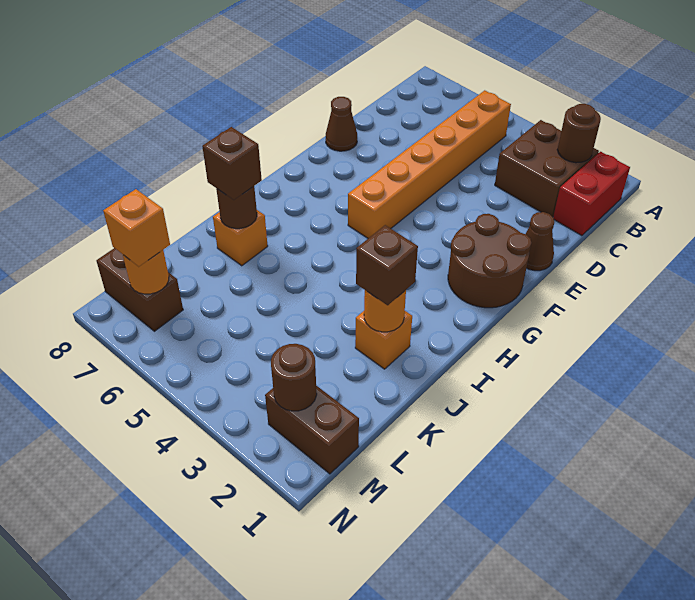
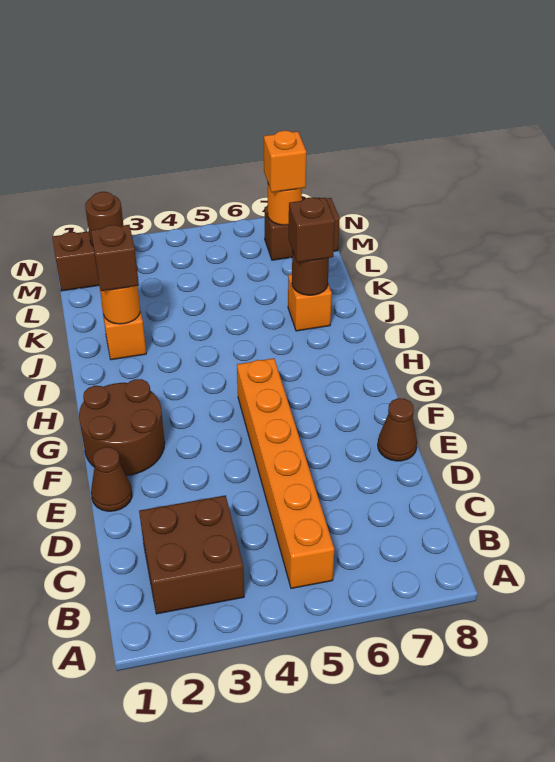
red 1x2 brick [553,152,630,236] -> none
brown 1x1 round brick [557,104,601,163] -> none

